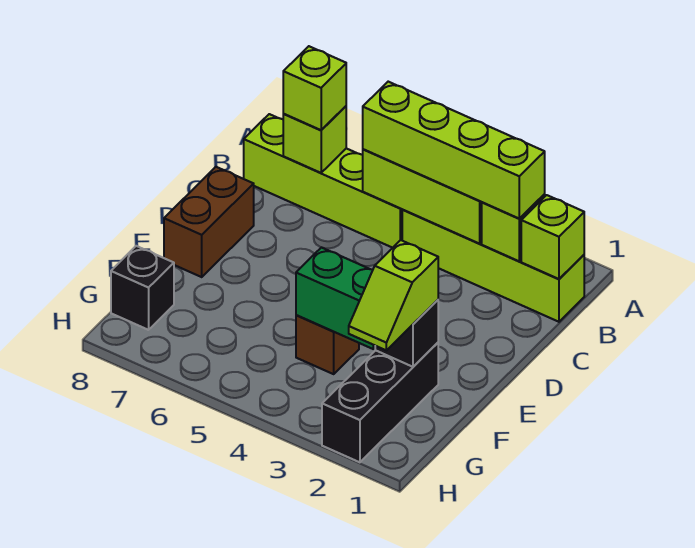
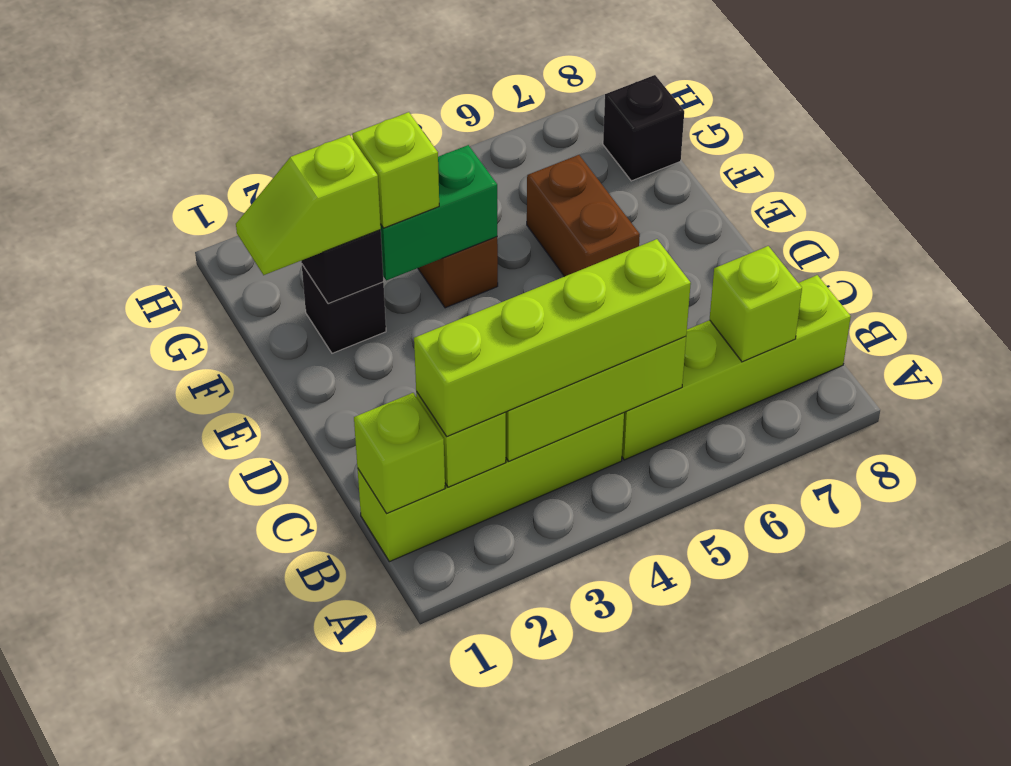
lime 1x1 brick [283,46,346,130] -> lime 1x1 brick moved to [352,112,439,228]
brown 1x2 brick [164,167,254,277] -> brown 1x2 brick moved to [527,155,640,277]
black 1x3 brick [322,343,438,462] -> black 1x1 brick [302,265,386,353]
lime 1x2 slope [349,240,438,350] -> lime 1x2 slope turned to [236,135,381,275]

